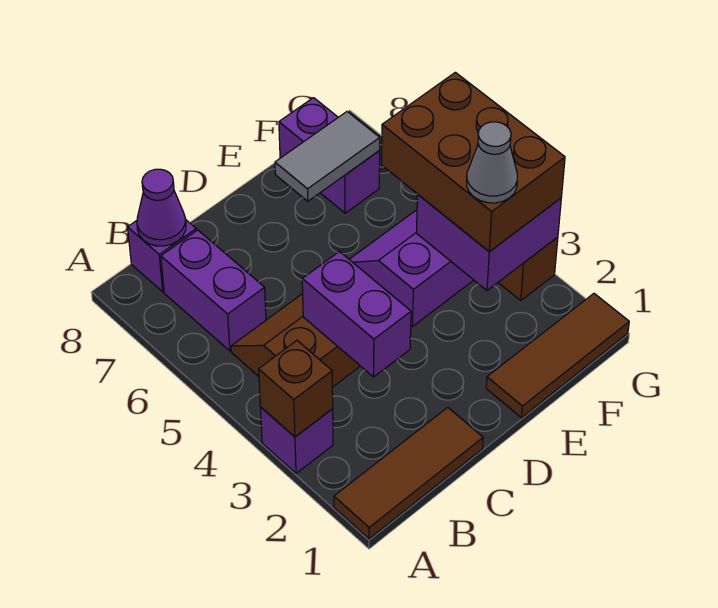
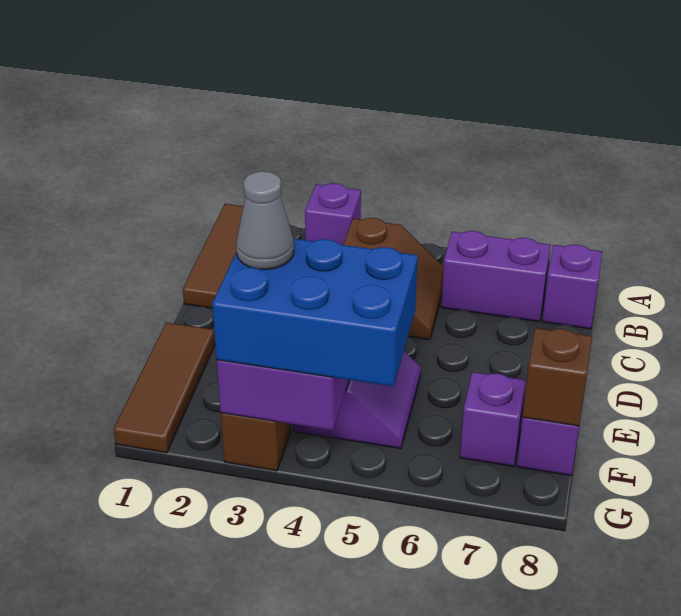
brown 1x1 brick [259,341,333,437] -> brown 1x1 brick moved to [523,328,592,426]
purple 1x1 cone [137,169,186,246] -> none
purple 1x2 brick [302,252,411,377] -> none
grey 1x2 tile [275,112,380,201] -> none
brown 2x3 brick [382,72,565,252] -> blue 2x3 brick [212,238,418,386]

